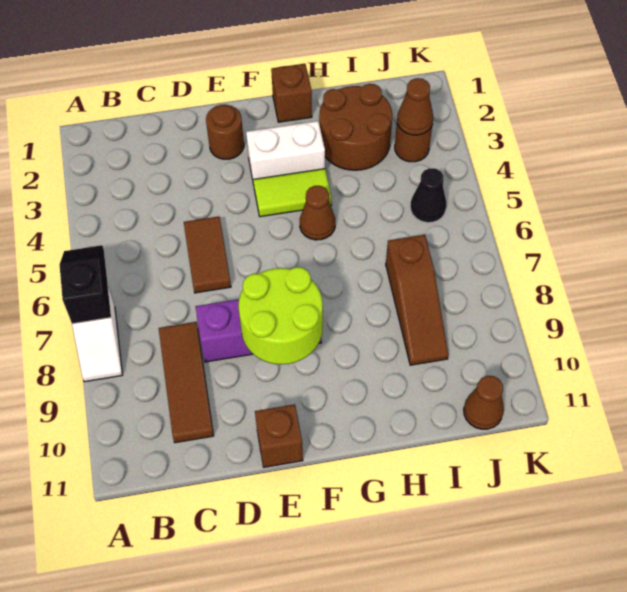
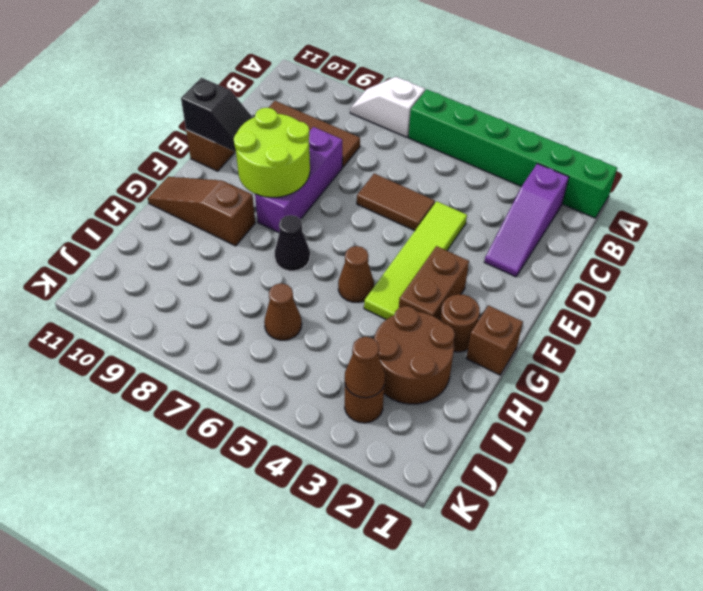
none -> green 1x6 brick [409,89,617,218]
black 1x2 slope [59,245,111,324] -> black 1x2 slope moved to [181,78,253,152]
none -> purple 1x3 slope [484,164,569,277]
brown 1x1 round brick [206,105,244,159] -> brown 1x1 round brick moved to [440,294,480,352]
white 1x2 brick [246,121,325,185] -> brown 1x2 brick [399,246,469,320]
lime 1x2 tile [253,169,332,217] -> lime 1x4 tile [364,201,467,320]
brown 1x3 slope [386,235,448,365] -> brown 1x3 slope moved to [148,177,255,246]
black 1x1 cone [410,168,447,223] -> black 1x1 cone moved to [275,215,310,271]
brown 1x1 cone [464,376,504,429] -> brown 1x1 cone moved to [264,283,302,340]

